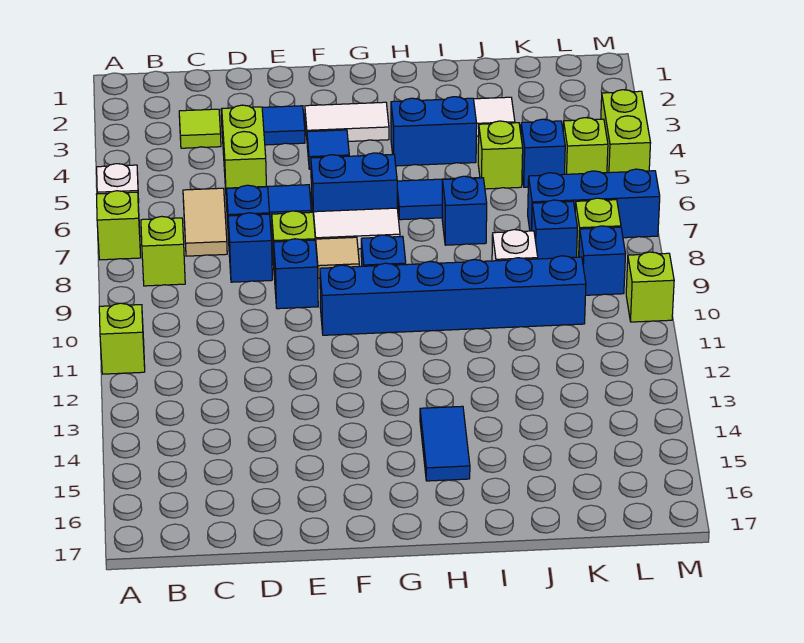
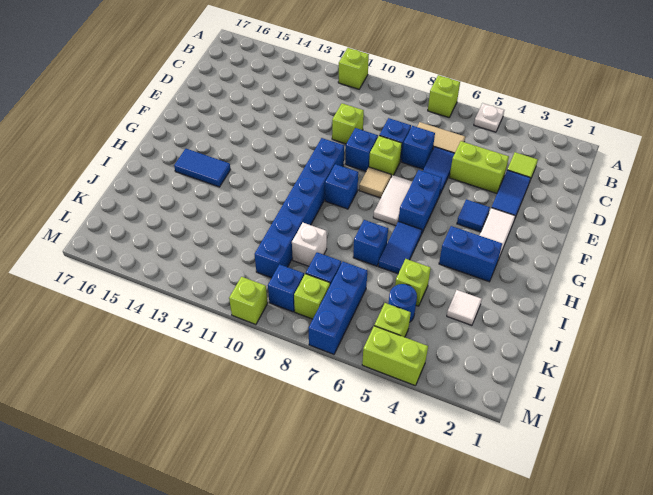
lime 1x1 brick [141,216,185,286] -> lime 1x1 brick moved to [332,103,364,144]
blue 1x2 brick [391,97,477,166] -> blue 1x2 brick turned to [439,226,502,282]
blue 1x1 brick [521,119,565,187] -> blue 1x1 round brick [389,284,417,322]

